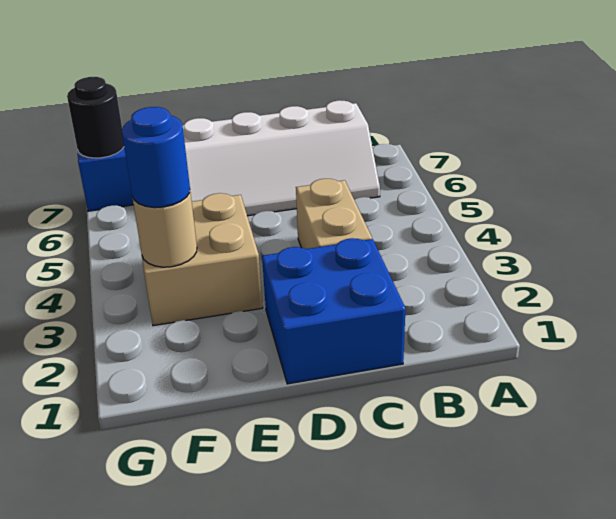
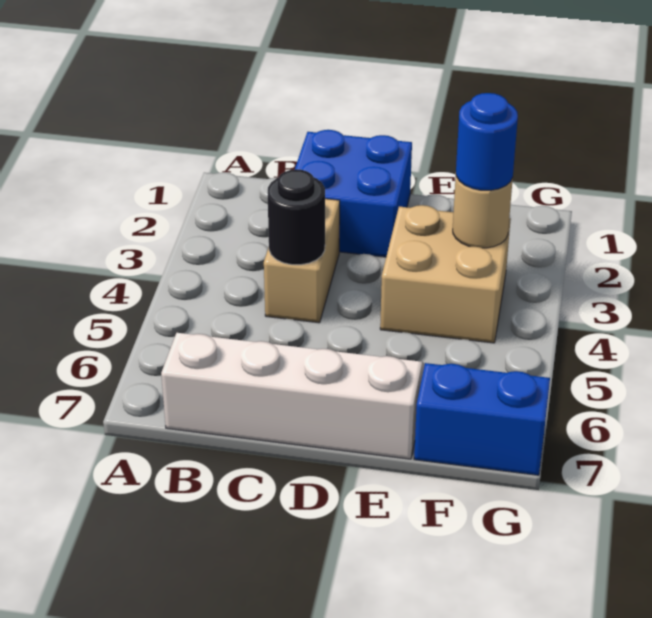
black 1x1 round brick [67,77,124,158] -> black 1x1 round brick moved to [268,169,325,265]

